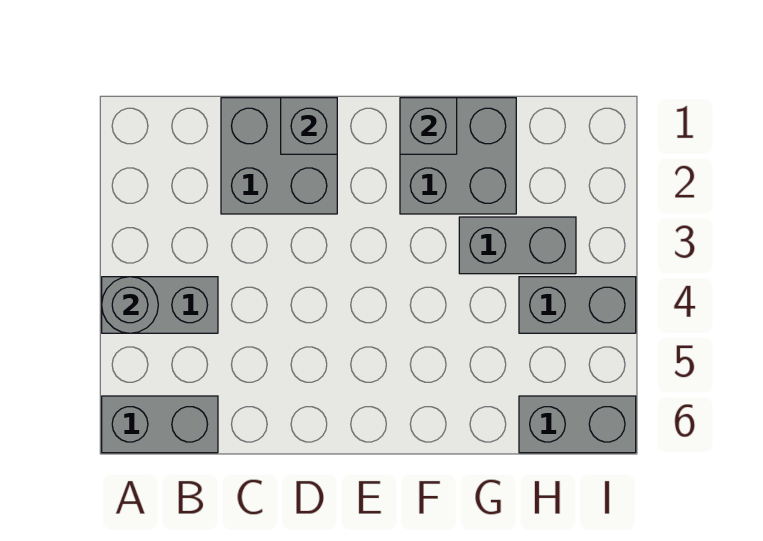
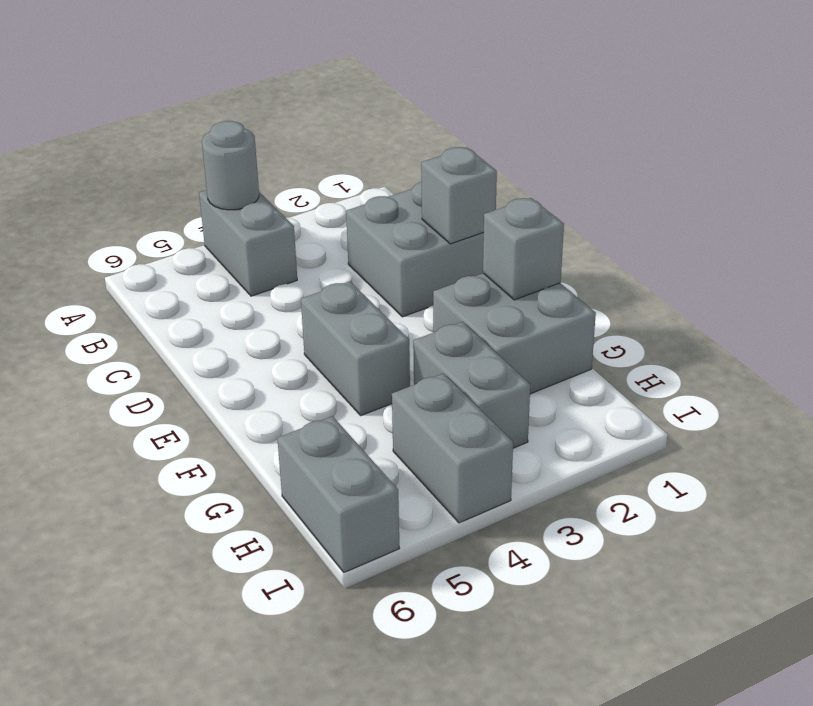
grey 1x2 brick [102,396,218,453] -> grey 1x2 brick moved to [301,281,410,416]

